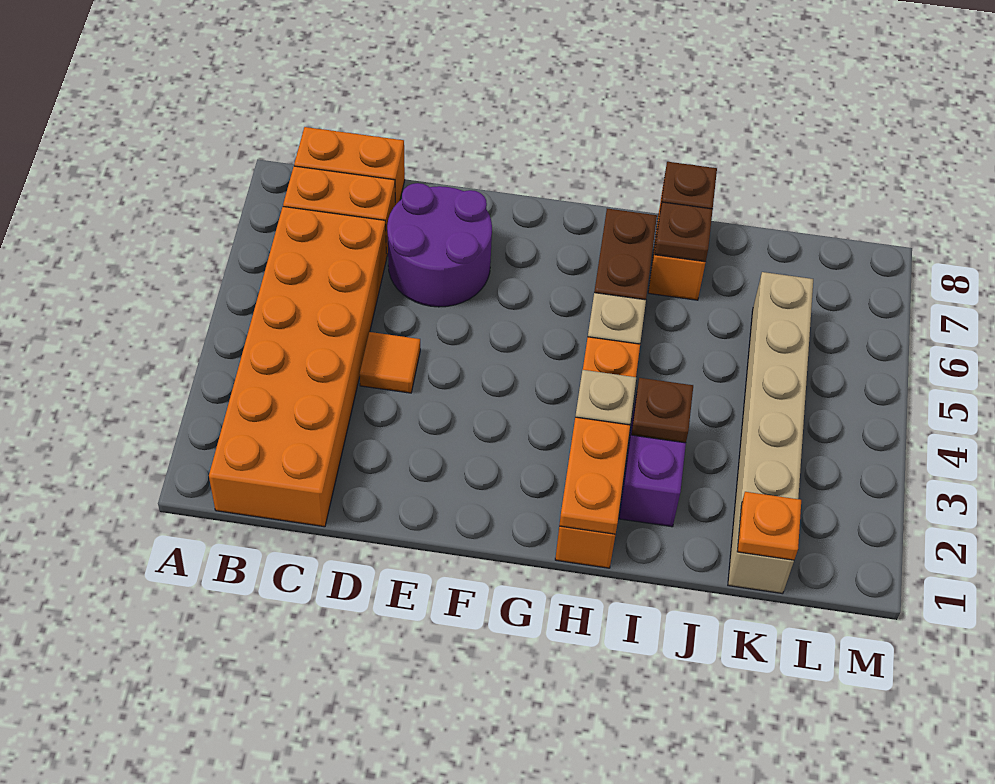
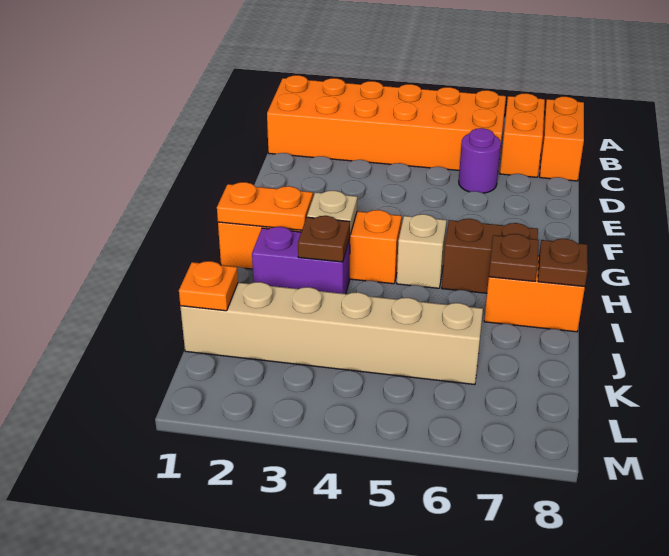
orange 1x1 tile [360,332,420,393] -> none
purple 2x2 round brick [387,183,492,307] -> purple 1x1 round brick [459,128,501,193]

